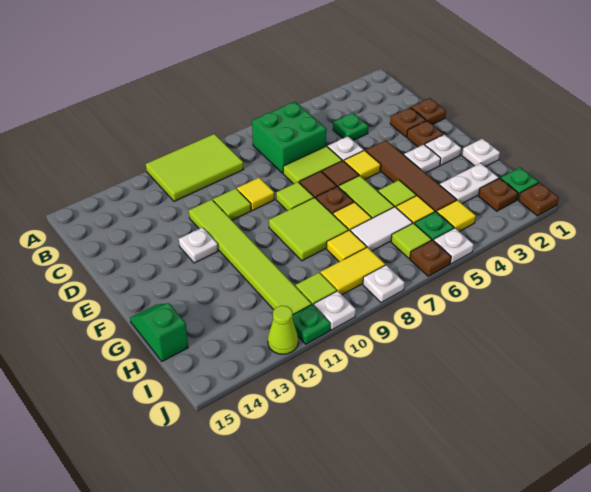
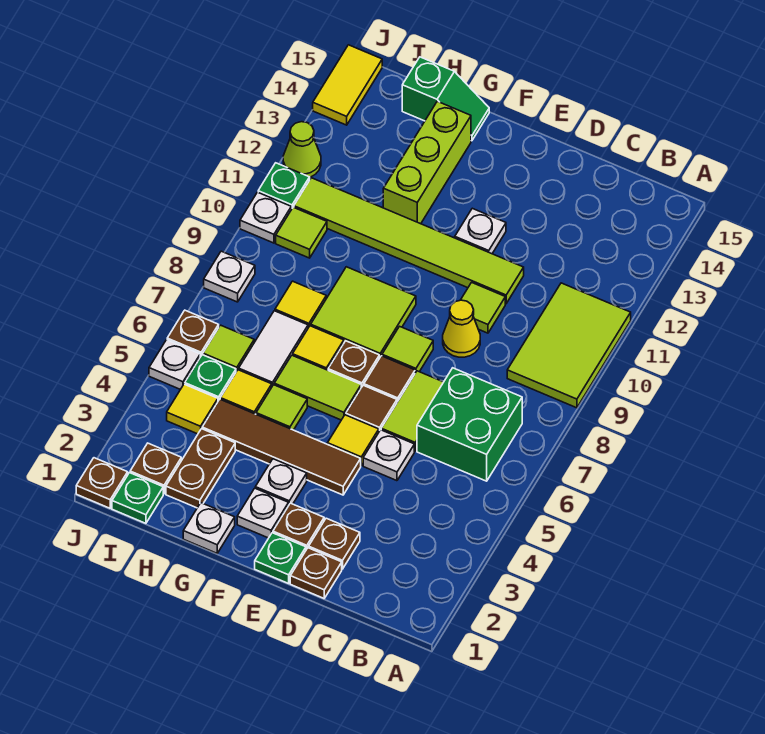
green 1x1 plate [333,113,368,140] -> green 1x1 plate moved to [255,533,306,583]
yellow 1x1 tile [237,178,274,211] -> yellow 1x1 cone [443,300,480,357]
none -> lime 1x3 brick [383,101,471,224]
white 1x2 plate [440,163,499,204] -> brown 1x2 plate [166,429,235,508]
yellow 1x2 tile [320,247,385,295] -> yellow 1x2 tile moved to [313,45,382,125]

